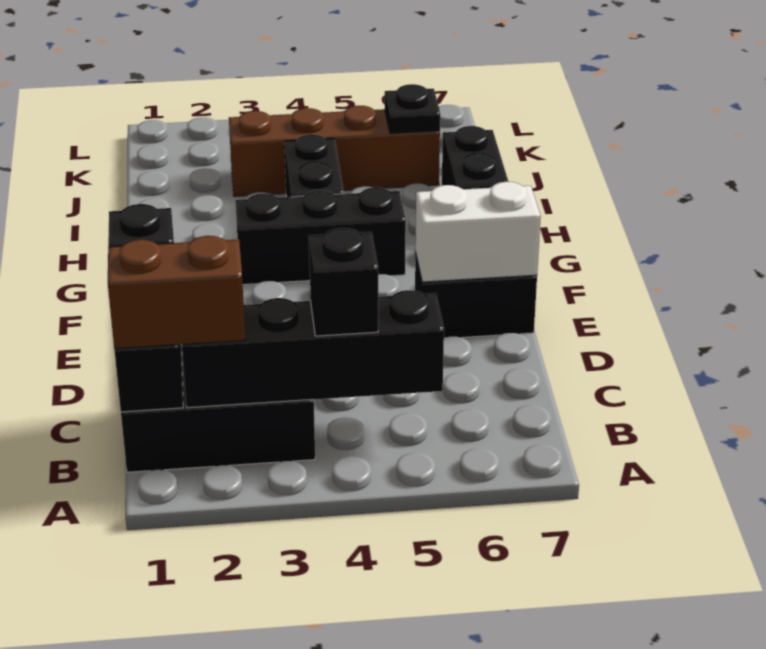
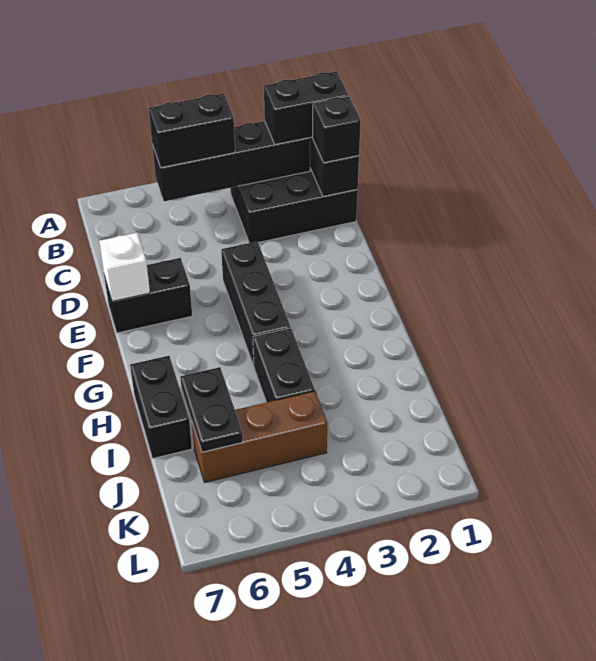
brown 1x2 brick [108,236,245,349] -> black 1x2 brick [264,71,348,144]
black 1x1 brick [309,228,378,336] -> black 1x2 brick [149,93,235,168]
white 1x2 brick [415,182,541,282] -> white 1x1 brick [99,233,150,301]
black 1x3 brick [235,187,406,285] -> black 1x3 brick turned to [221,241,290,366]
brown 1x4 brick [229,106,440,196] -> brown 1x3 brick [192,391,327,482]
black 1x1 plate [385,84,440,133] -> black 1x2 plate [180,367,243,452]

